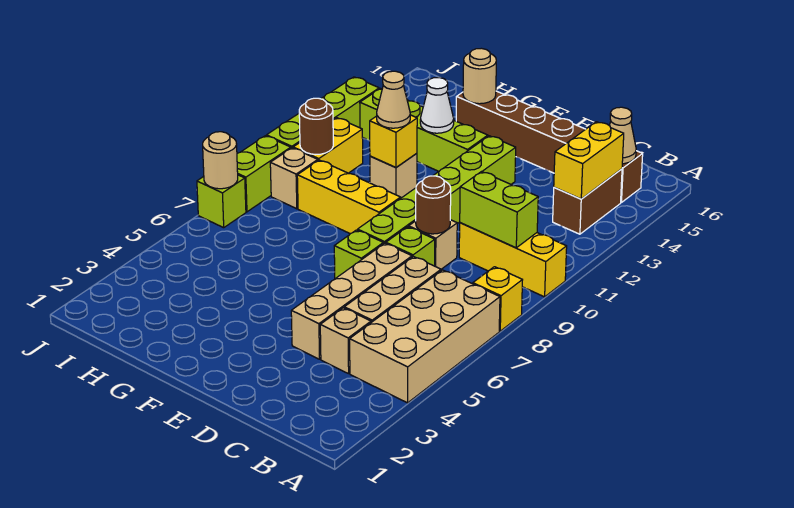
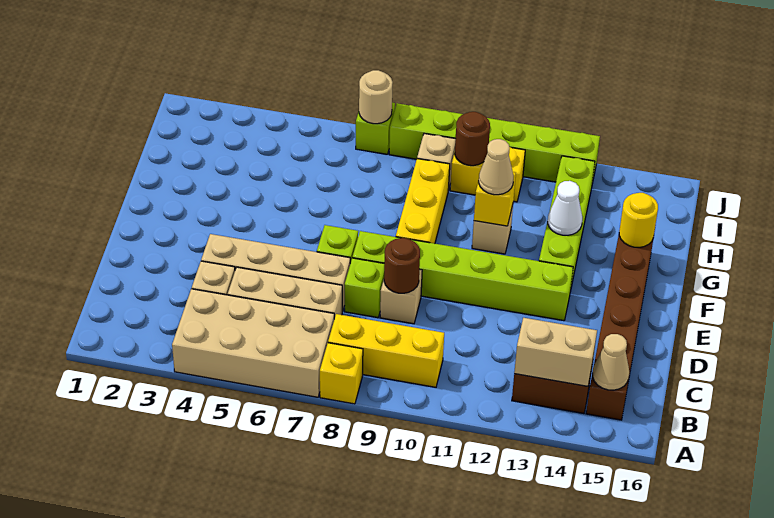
yellow 1x3 brick [459,223,567,297] -> yellow 1x3 brick turned to [328,314,444,387]
lime 1x2 brick [460,172,538,248] -> none
yellow 1x2 brick [554,122,624,199] -> tan 1x2 brick [514,318,597,386]
tan 1x1 round brick [463,48,496,104] -> yellow 1x1 round brick [619,193,658,247]

